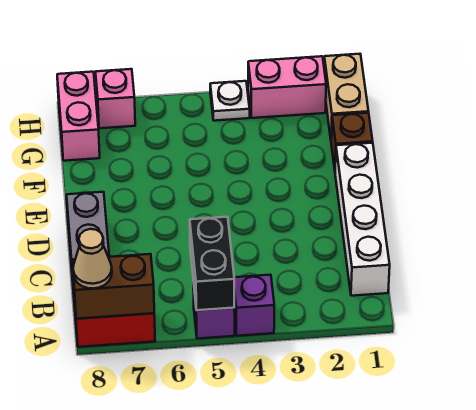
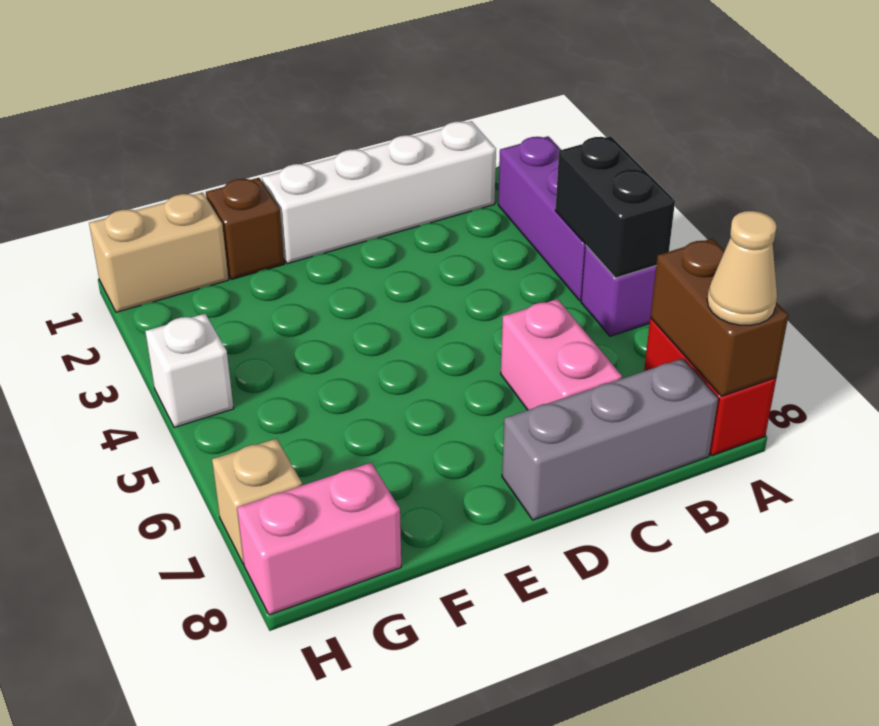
purple 1x1 brick [234,275,274,336] -> purple 1x3 brick [498,136,585,300]
black 1x2 brick [190,217,234,310] -> black 1x2 brick turned to [555,136,675,278]
pink 1x2 brick [248,56,326,118] -> pink 1x2 brick moved to [501,299,622,410]
white 1x1 plate [210,81,250,121] -> white 1x1 brick [145,314,234,428]
pink 1x1 brick [96,69,135,128] -> tan 1x1 brick [212,438,302,564]

